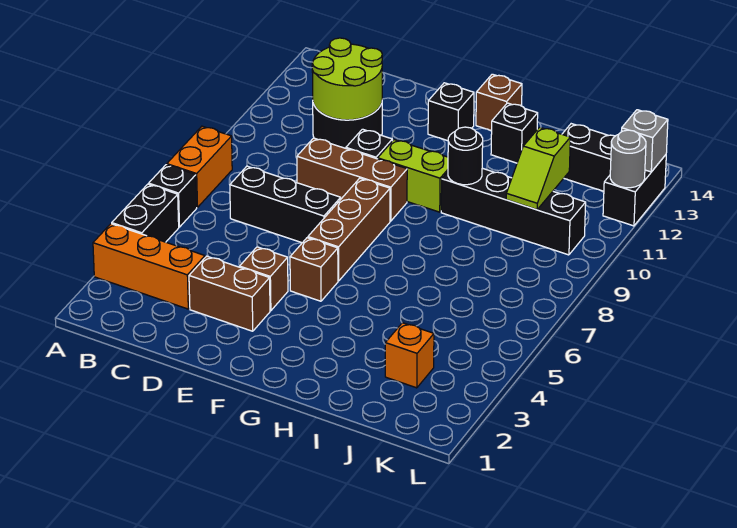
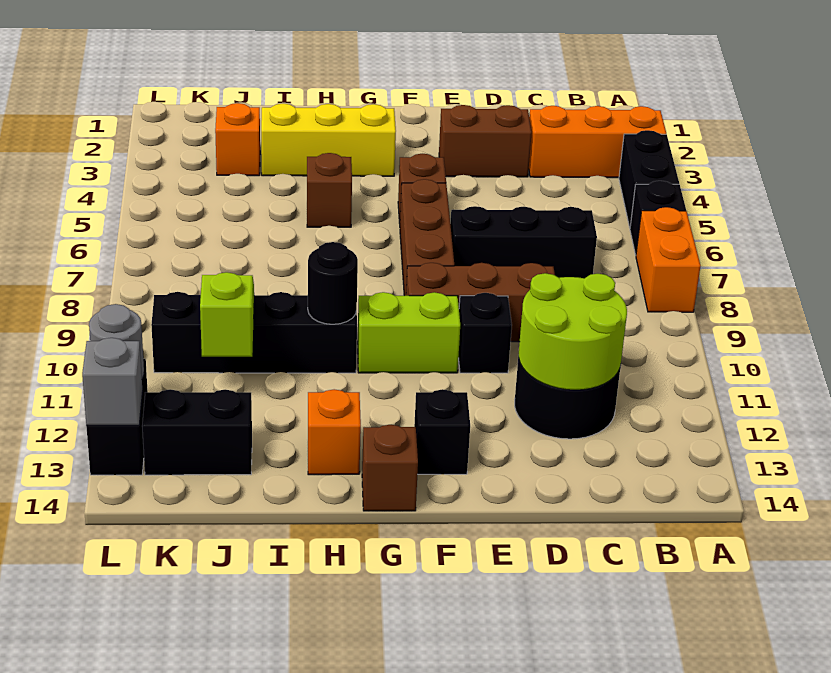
brown 1x1 brick [240,247,288,311] -> brown 1x1 brick moved to [307,153,352,227]
none -> yellow 1x3 brick [261,104,396,176]
black 1x1 brick [491,103,538,163] -> orange 1x1 brick [308,389,361,475]

